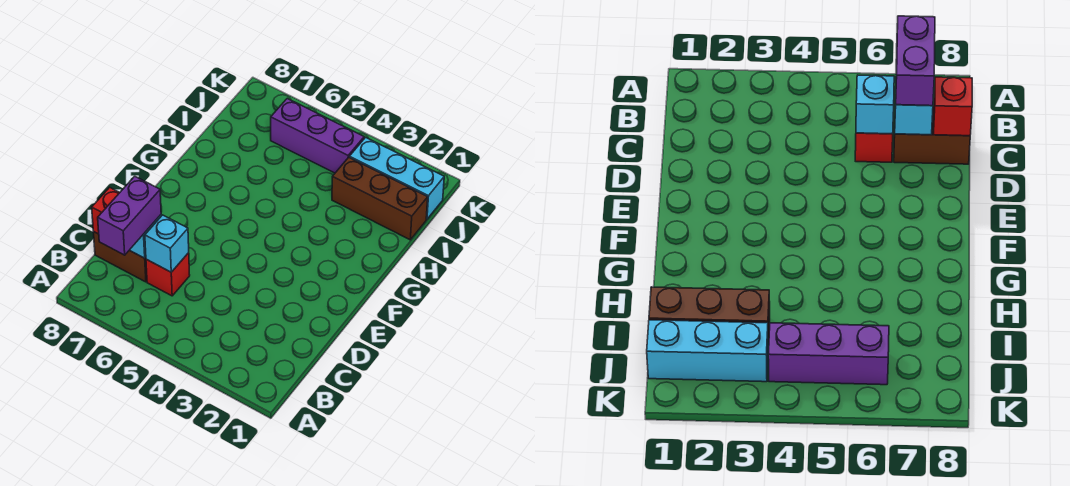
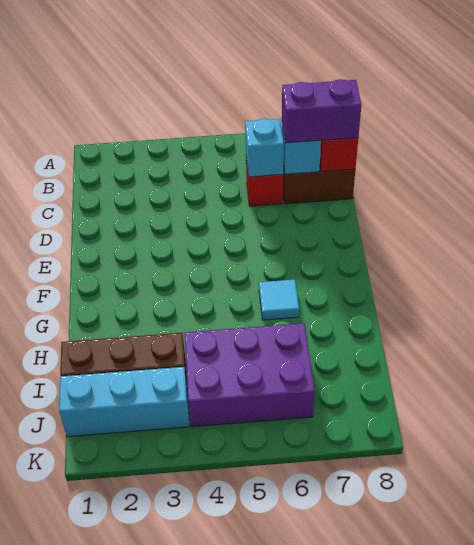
purple 1x2 brick [98,176,161,255] -> purple 1x2 brick turned to [282,79,361,143]
none -> cyan 1x1 tile [259,280,299,320]
purple 1x3 brick [271,99,364,173] -> purple 2x3 brick [185,323,315,427]

